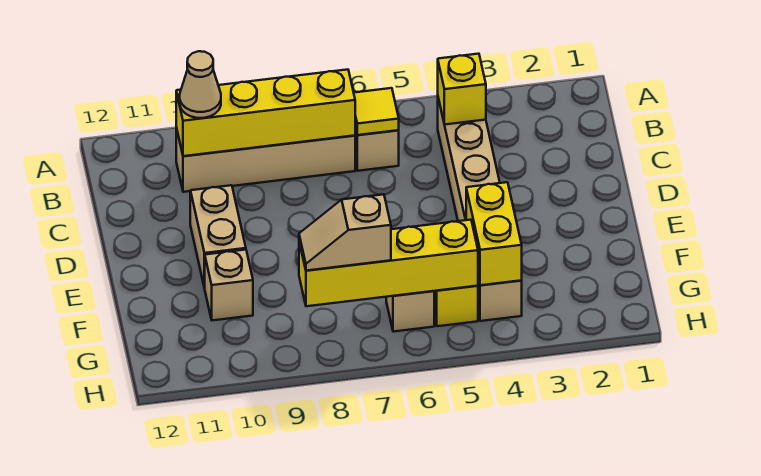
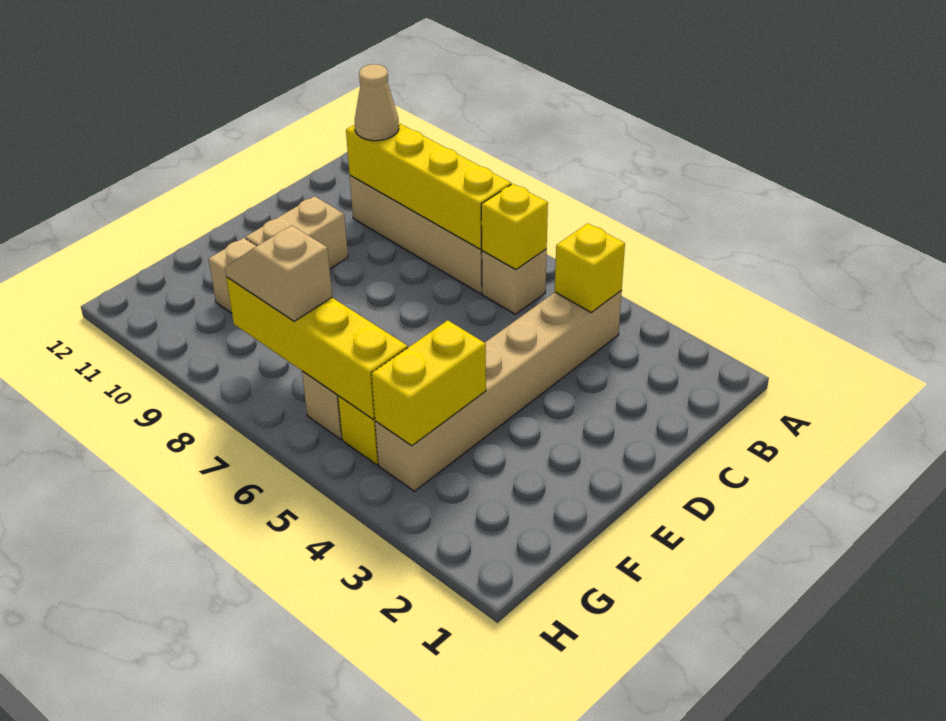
yellow 1x1 tile [354,88,399,135] -> yellow 1x1 brick [481,184,548,270]

